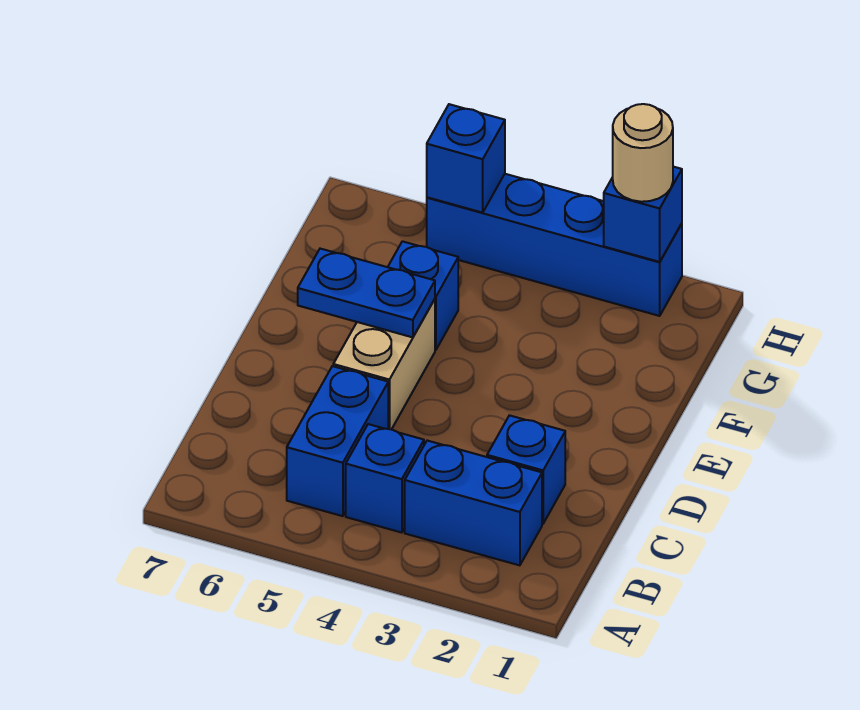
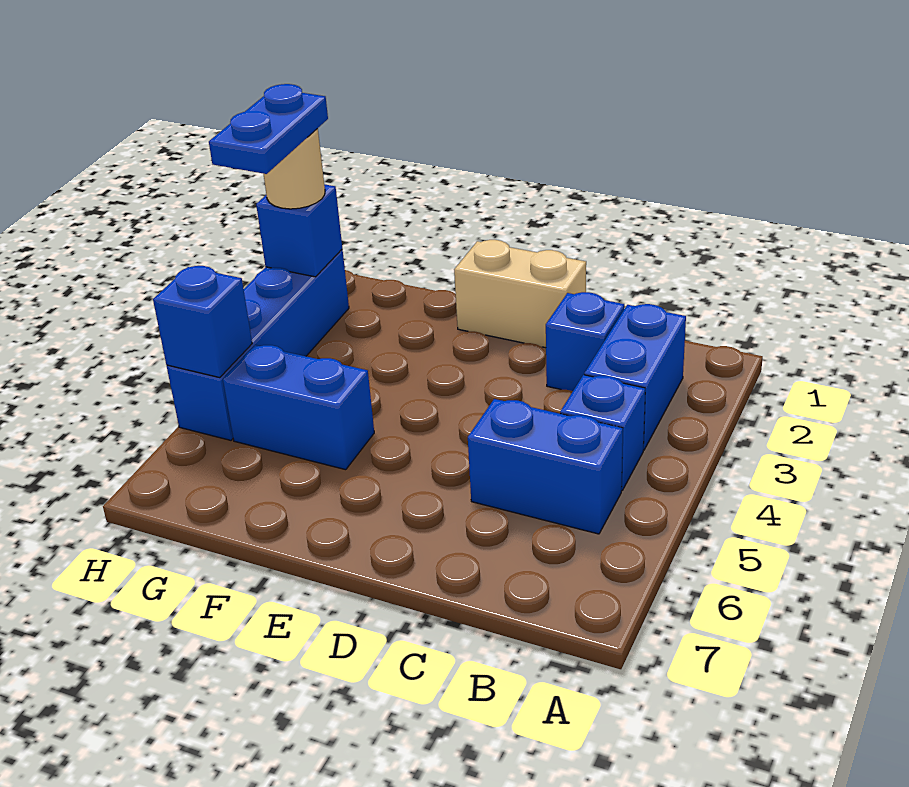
tan 1x2 brick [333,299,435,429] -> tan 1x2 brick moved to [454,240,586,348]
blue 1x2 plate [298,249,435,337] -> blue 1x2 plate moved to [209,84,328,174]
blue 1x1 brick [388,241,458,350] -> blue 1x2 brick [223,345,374,470]

